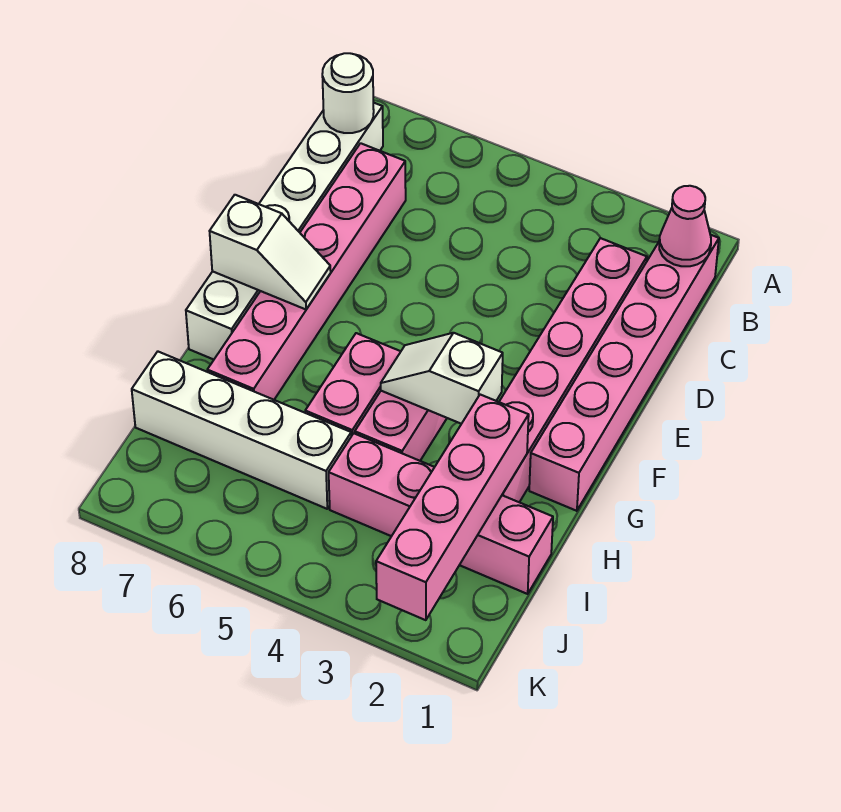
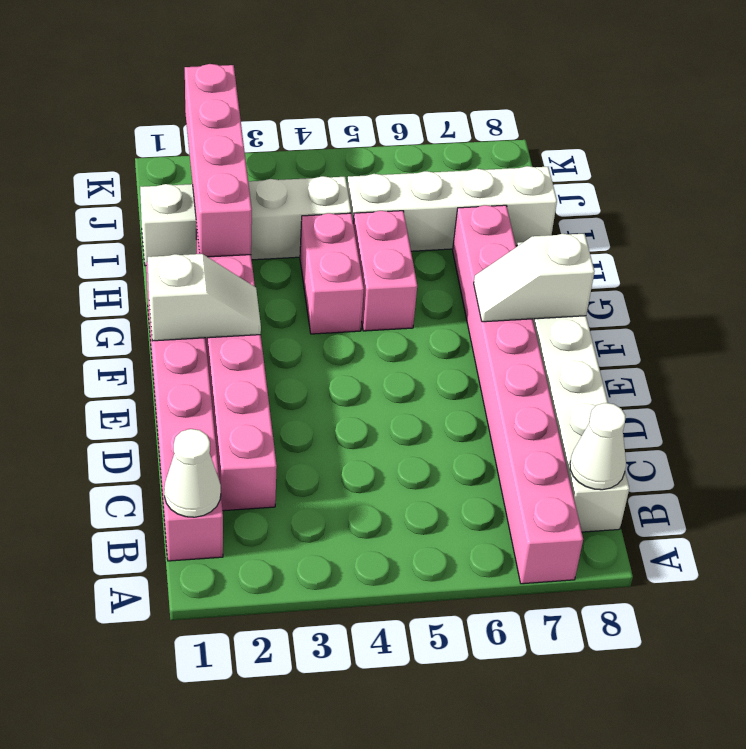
pink 1x1 cone [659,186,711,266] -> white 1x1 cone [164,429,221,517]
white 1x1 round brick [322,53,374,133] -> white 1x1 cone [570,403,626,490]
pink 1x6 brick [207,143,406,400] -> pink 1x8 brick [453,205,583,584]
white 1x2 slope [381,333,503,424] -> white 1x2 slope moved to [148,254,261,341]
pink 1x4 brick [329,433,553,594] -> white 1x4 brick [140,176,351,266]

